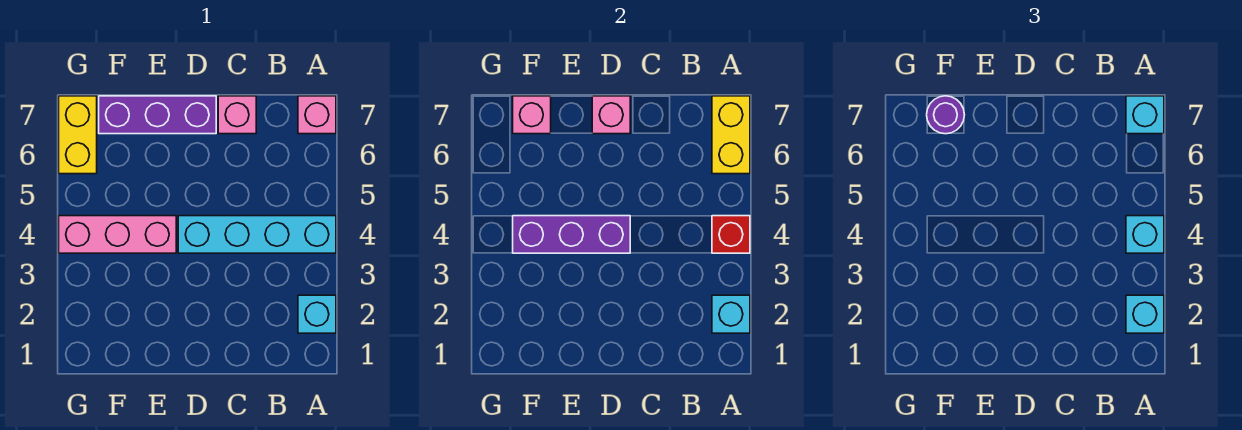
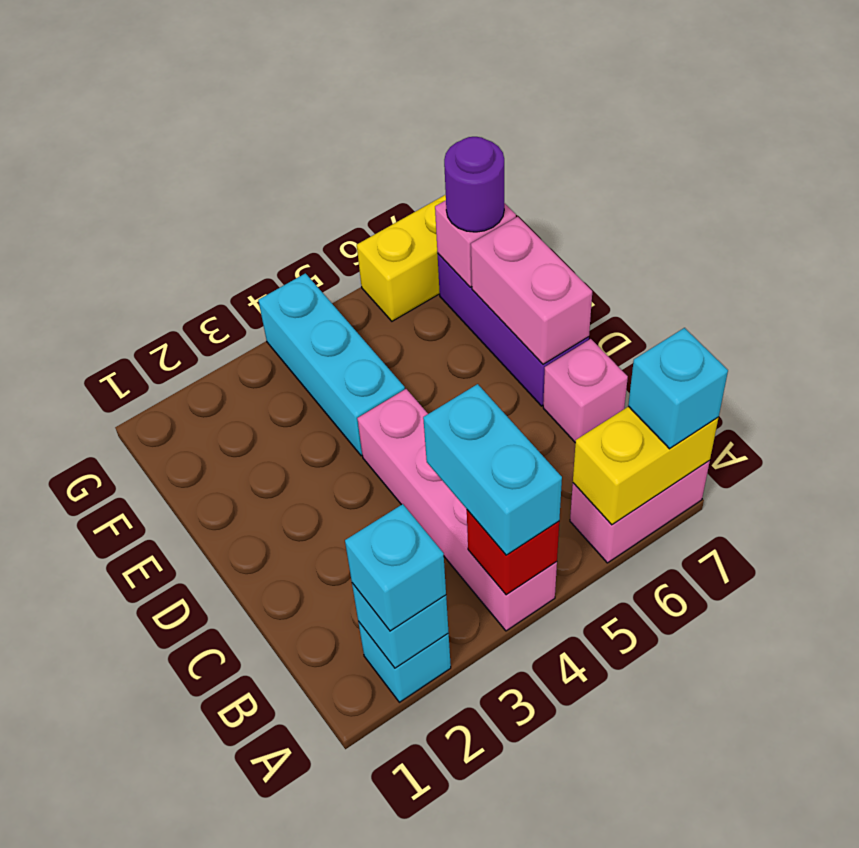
cyan 1x4 brick [178,216,336,253] -> pink 1x4 brick [357,389,557,631]
cyan 1x1 brick [1126,216,1164,253] -> cyan 1x2 brick [423,384,562,555]
pink 1x1 brick [298,96,336,134] -> pink 1x2 brick [570,461,710,563]
purple 1x3 brick [513,216,630,253] -> none
pink 1x1 brick [592,96,630,134] -> pink 1x2 brick [471,217,592,364]
pink 1x3 brick [59,216,176,253] -> cyan 1x3 brick [258,273,405,456]

